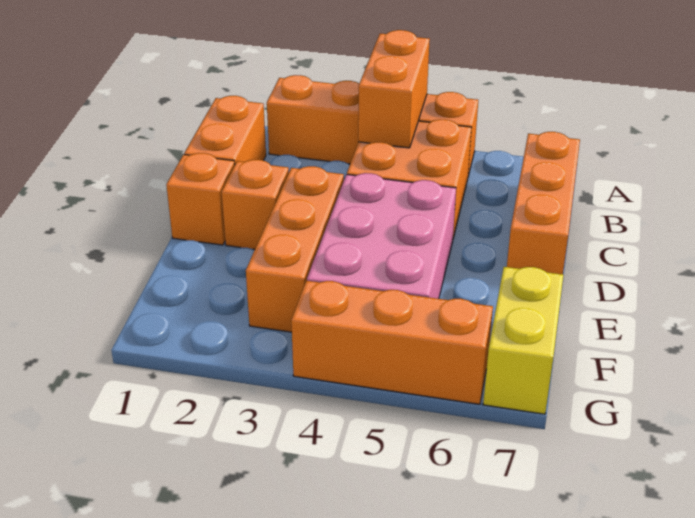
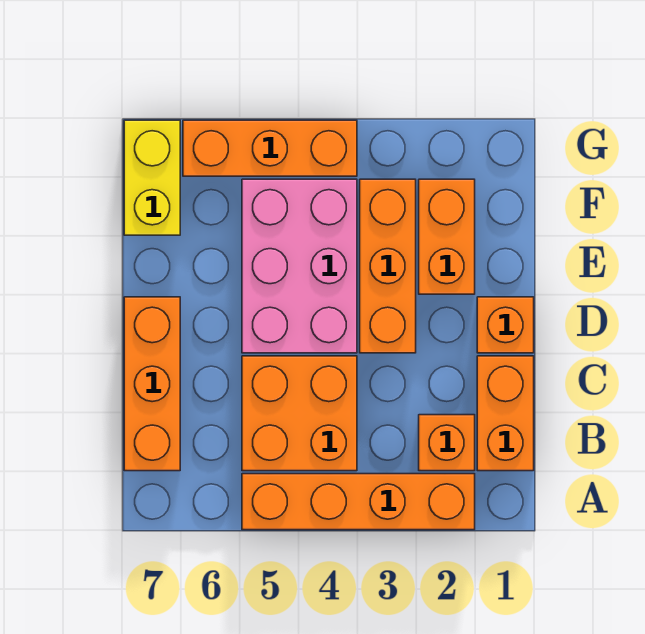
orange 1x2 brick [358,30,430,148] -> orange 1x2 brick moved to [419,179,475,294]
orange 1x1 brick [222,160,289,249] -> orange 1x1 brick moved to [419,415,475,471]

